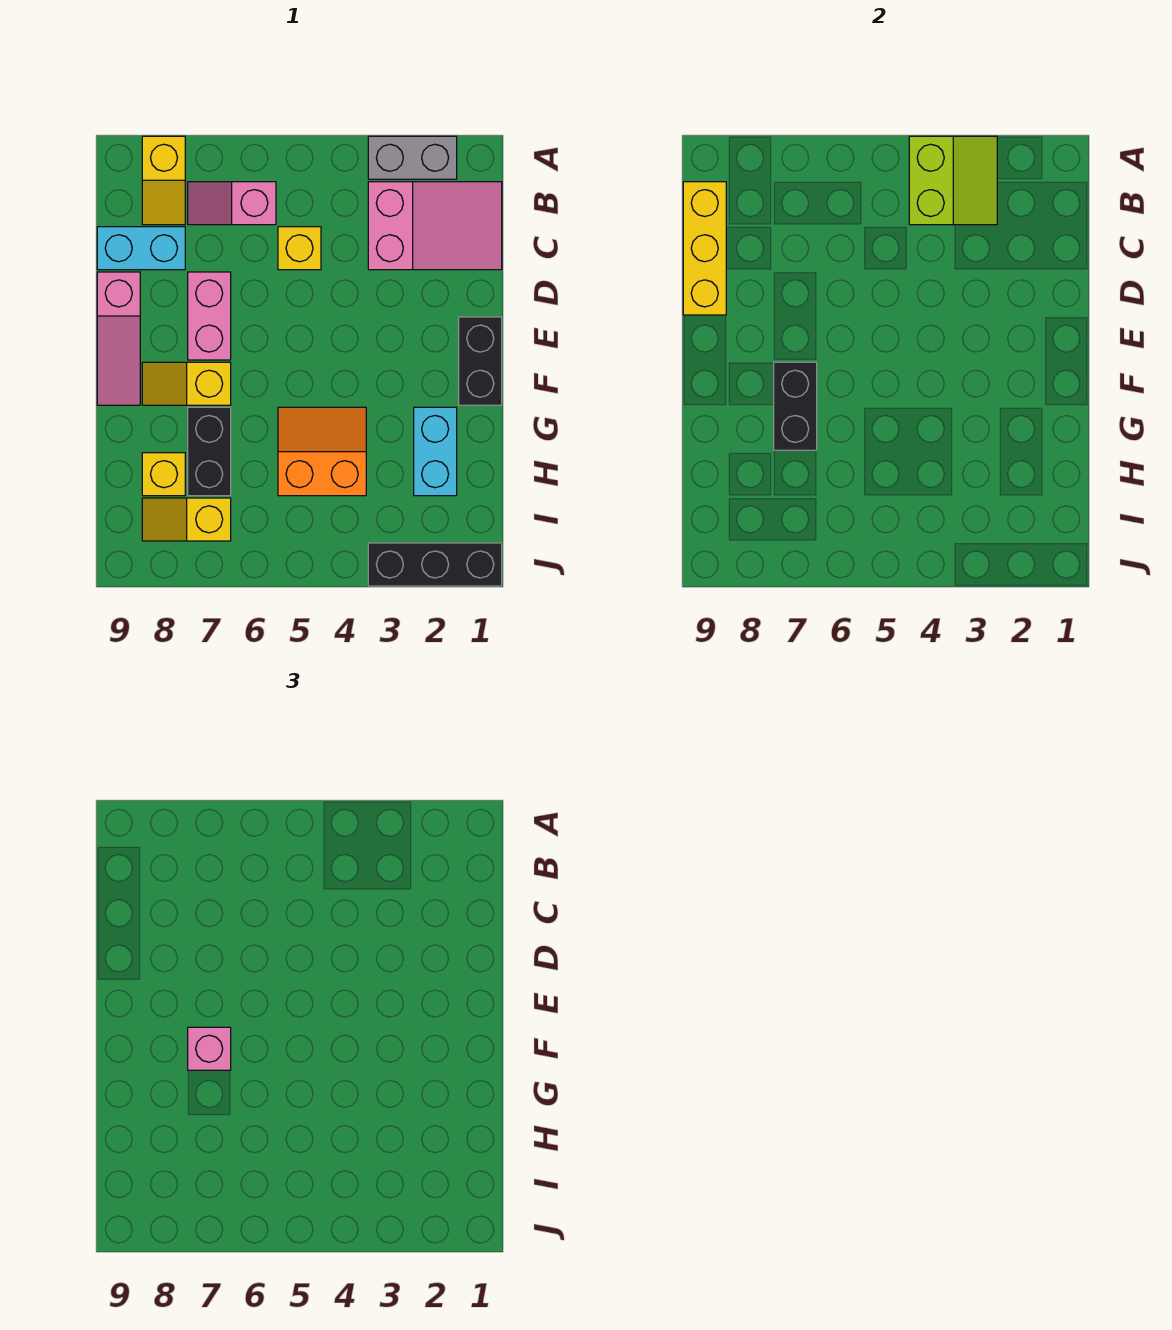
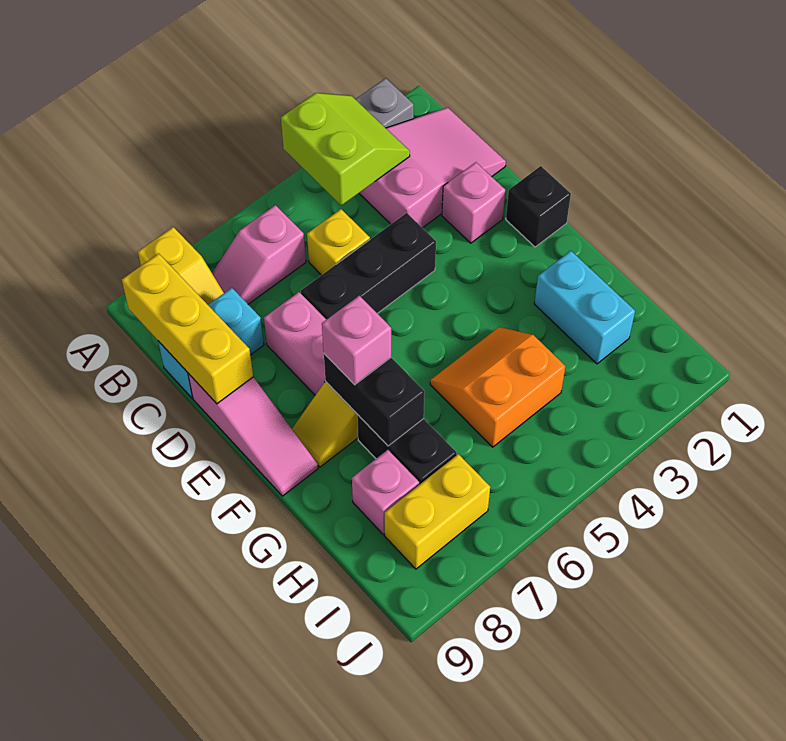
none -> pink 1x1 brick [442,162,505,243]
black 1x2 brick [459,317,502,405] -> black 1x1 brick [506,166,571,247]
yellow 1x1 brick [142,453,185,496] -> pink 1x1 brick [352,450,419,534]
yellow 1x2 slope [142,498,231,541] -> yellow 1x2 brick [385,454,490,569]
black 1x3 brick [368,543,502,586] -> black 1x3 brick moved to [301,213,436,320]

